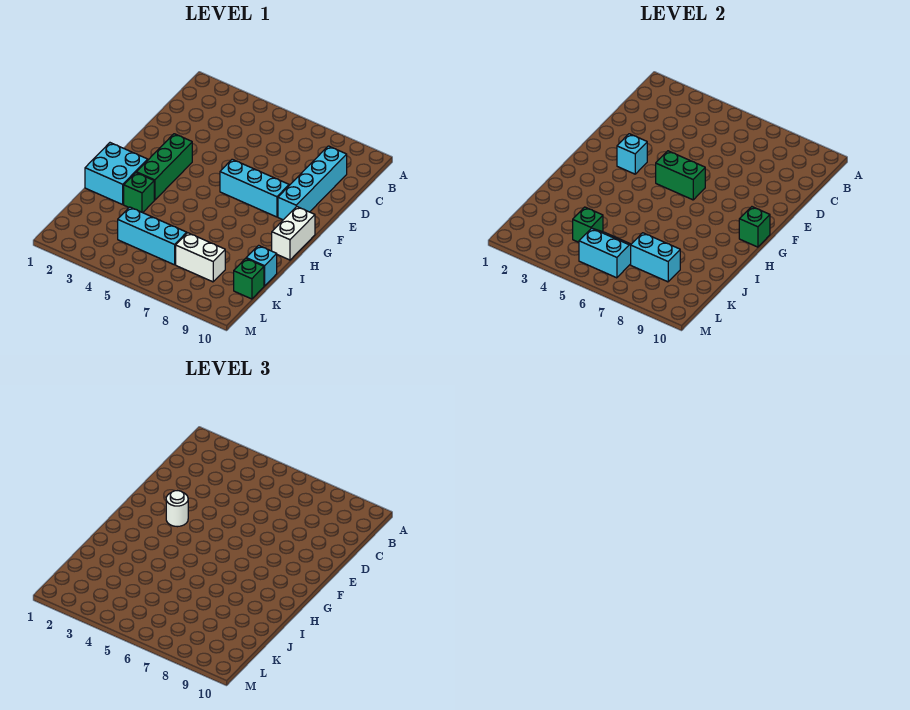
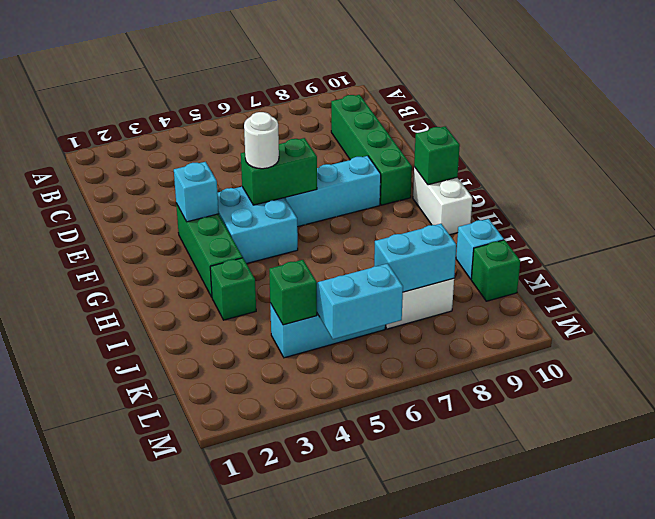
cyan 1x4 brick [278,146,347,220] -> green 1x4 brick [331,95,412,205]
white 1x1 round brick [166,491,188,527] -> white 1x1 round brick moved to [244,112,279,169]
cyan 2x2 brick [85,143,148,205] -> cyan 2x2 brick moved to [217,187,298,264]

